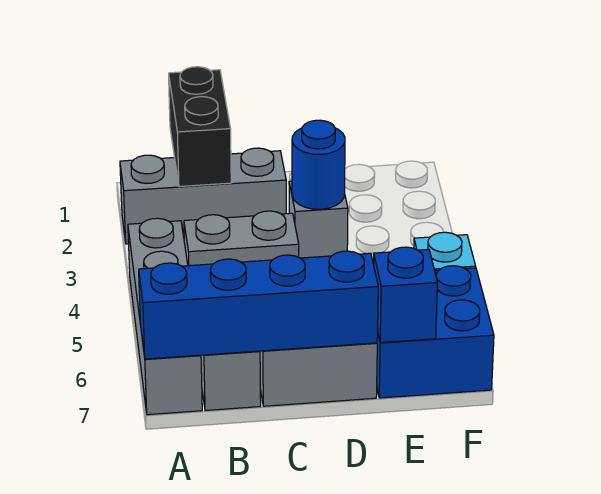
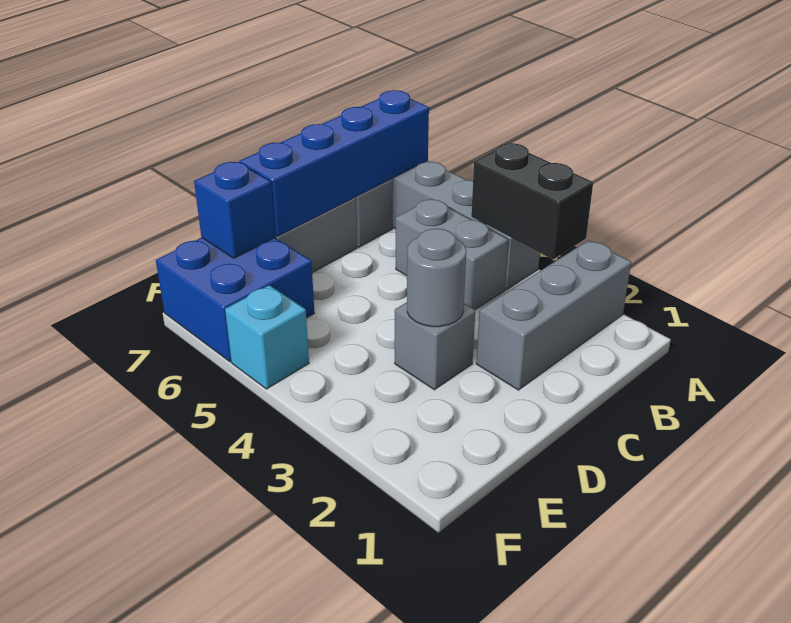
black 1x2 brick [169,67,231,187] -> black 1x2 brick moved to [471,143,593,259]
grey 1x2 brick [184,211,299,266] -> grey 1x2 brick turned to [396,199,508,310]
blue 1x1 round brick [292,120,345,209] -> grey 1x1 round brick [407,229,466,327]

